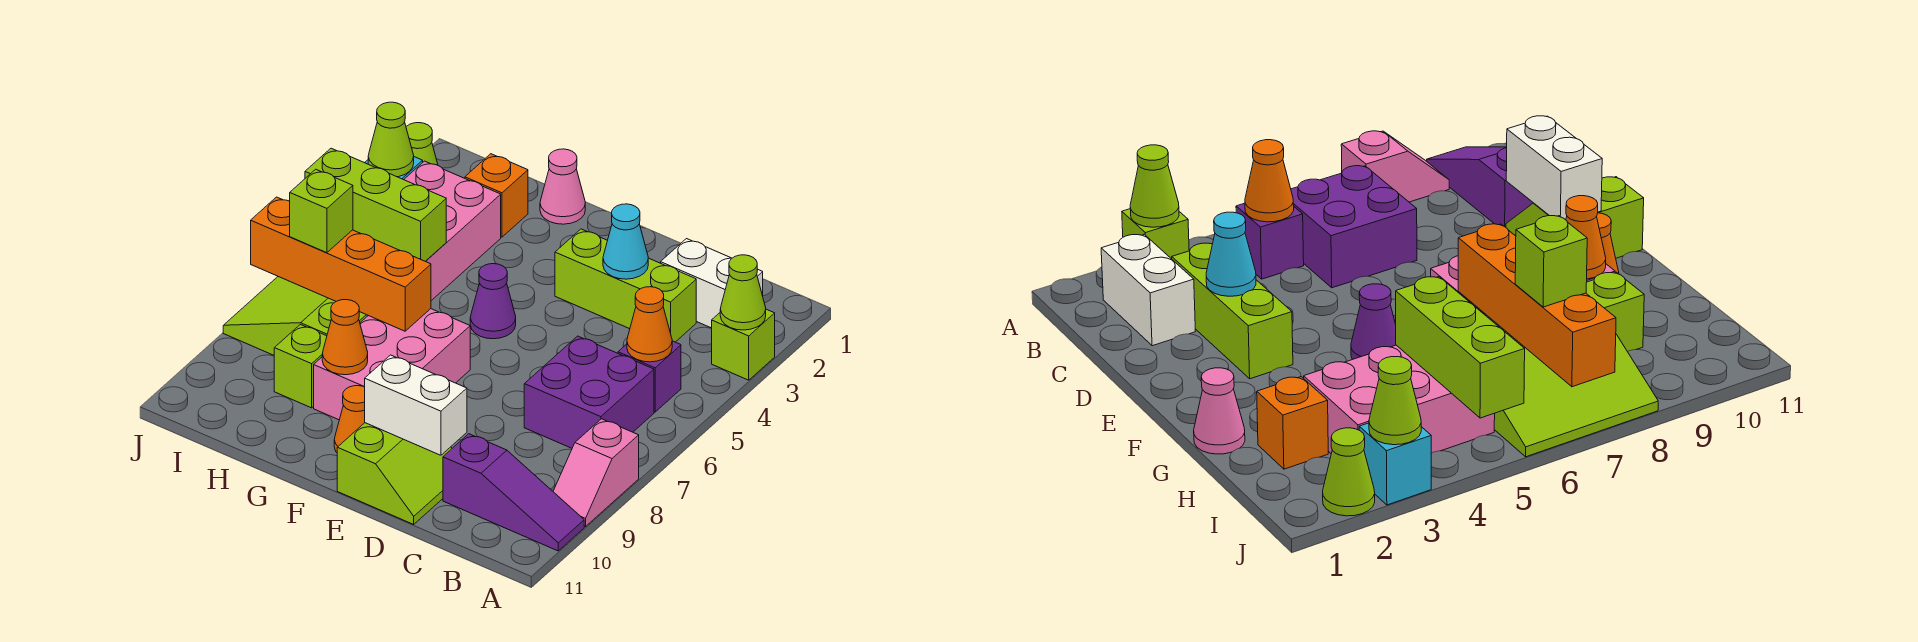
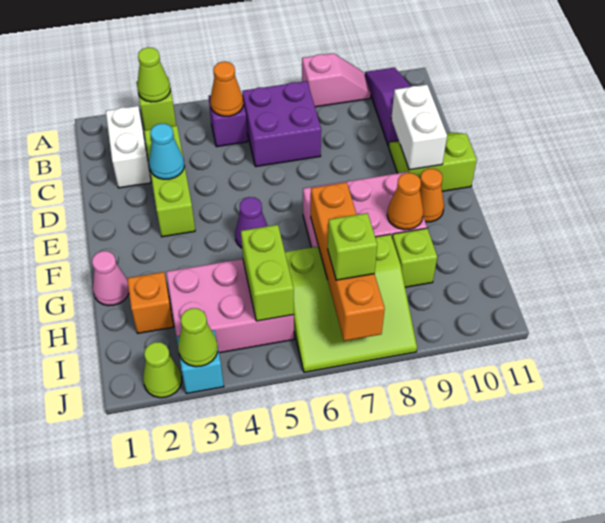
lime 1x3 brick [305,148,446,261] -> lime 1x2 brick [241,225,294,321]

